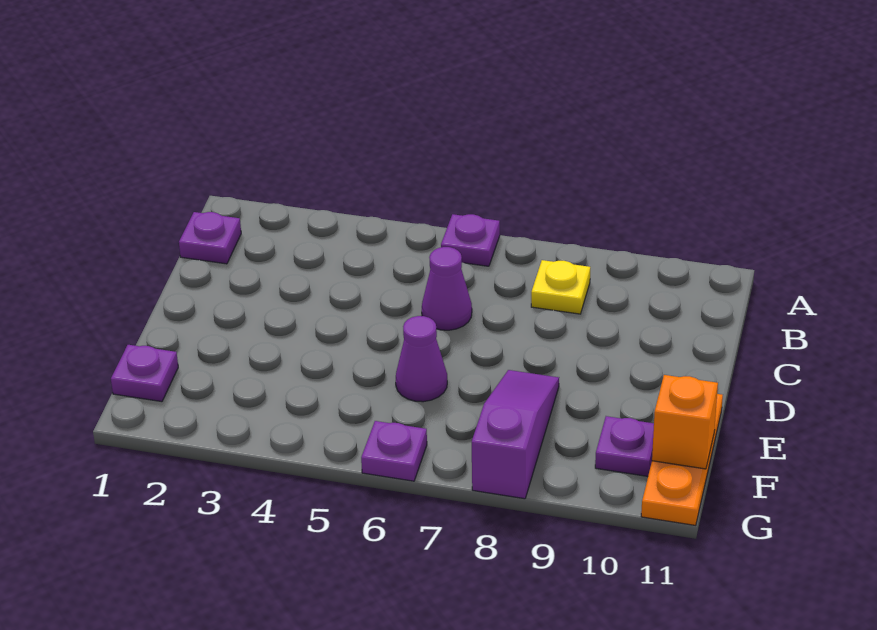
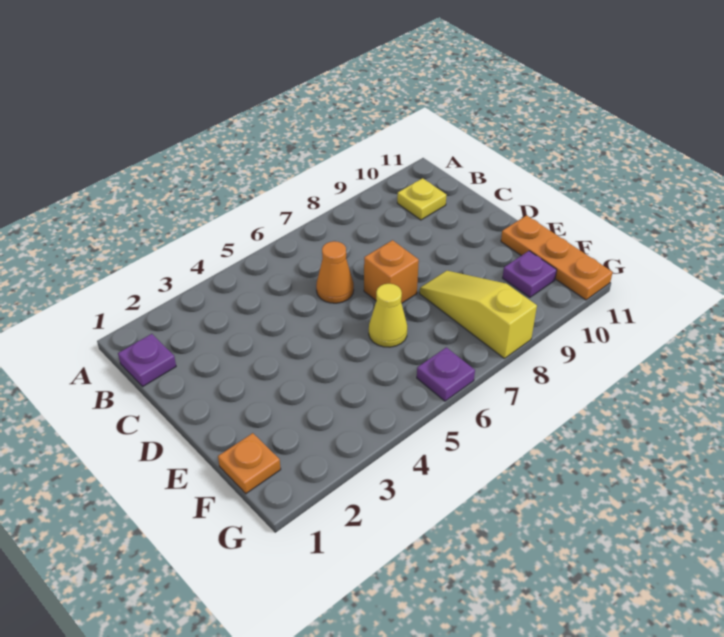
purple 1x1 plate [441,214,500,266] -> none
yellow 1x1 plate [531,260,590,314] -> yellow 1x1 plate moved to [397,178,446,220]
purple 1x1 cone [422,247,472,330] -> orange 1x1 cone [316,241,354,303]
purple 1x1 cone [396,316,447,402] -> yellow 1x1 cone [369,284,407,347]
purple 1x3 slope [472,370,559,499] -> yellow 1x3 slope [420,271,537,358]
purple 1x1 plate [111,345,178,402] -> orange 1x1 plate [218,433,281,494]
orange 1x1 brick [652,375,718,469] -> orange 1x1 brick moved to [364,240,419,303]

